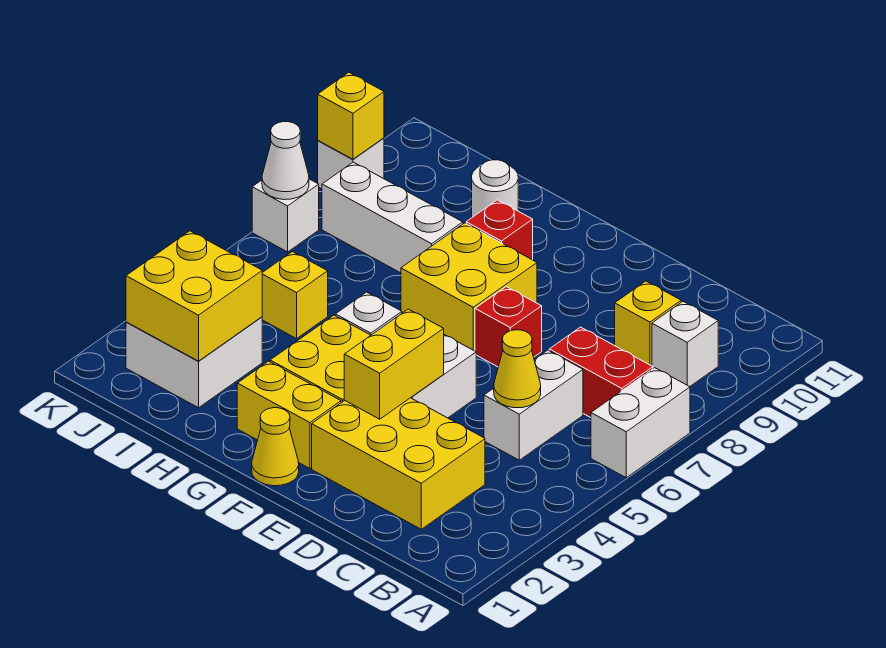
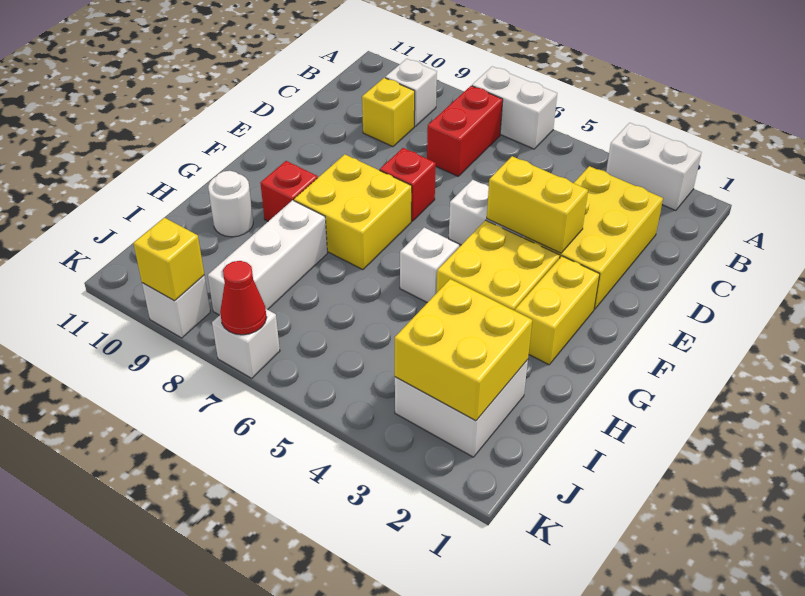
white 1x2 brick [484,350,583,460] -> white 1x2 brick moved to [606,123,702,211]
yellow 1x1 cone [494,330,541,408] -> none
yellow 1x1 cone [252,408,299,486] -> none
yellow 1x1 brick [262,252,328,339] -> none
white 1x1 cone [262,122,309,200] -> red 1x1 cone [220,261,267,335]

